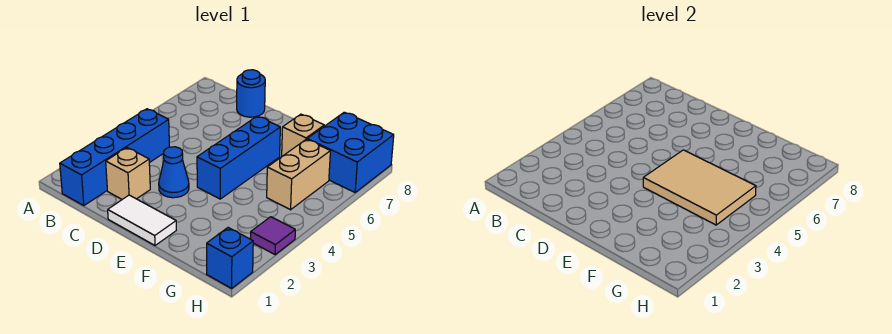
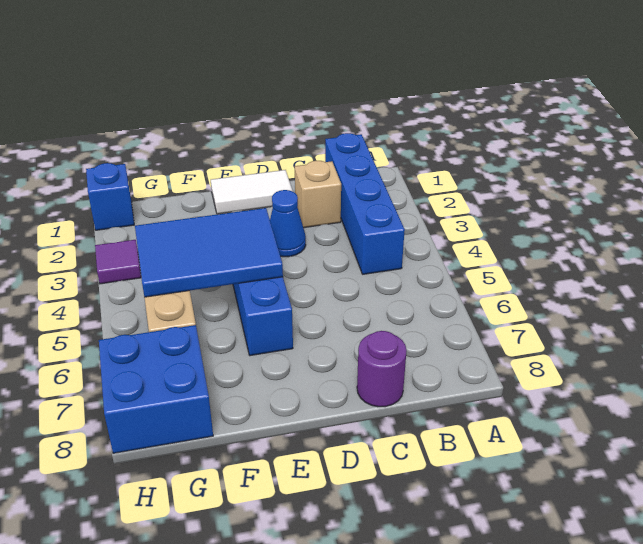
blue 1x1 round brick [237,70,265,117] -> purple 1x1 round brick [357,331,407,407]
tan 2x3 tile [643,150,756,225] -> blue 2x3 tile [135,208,283,297]
tan 1x1 brick [282,114,324,156] -> none

